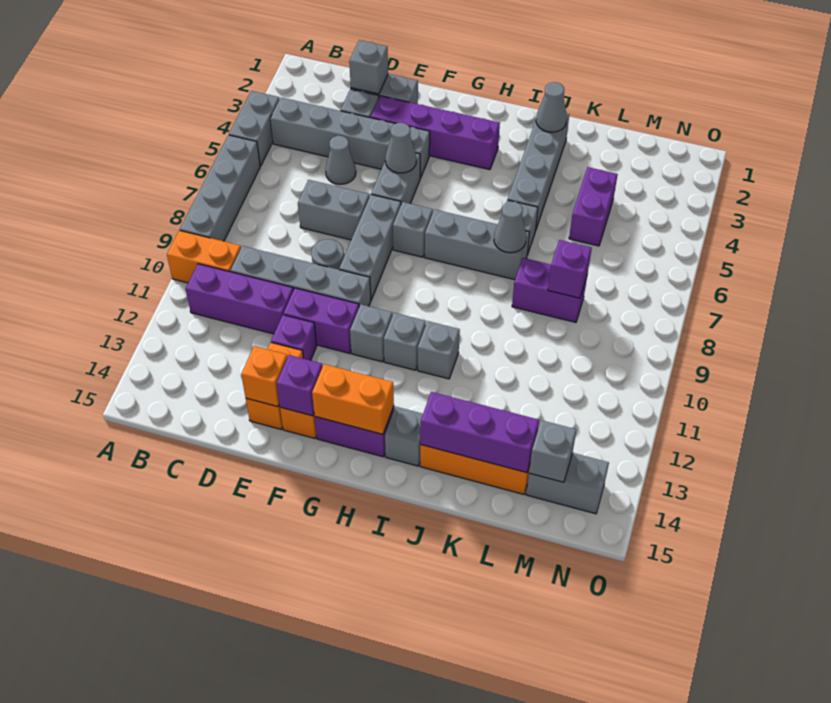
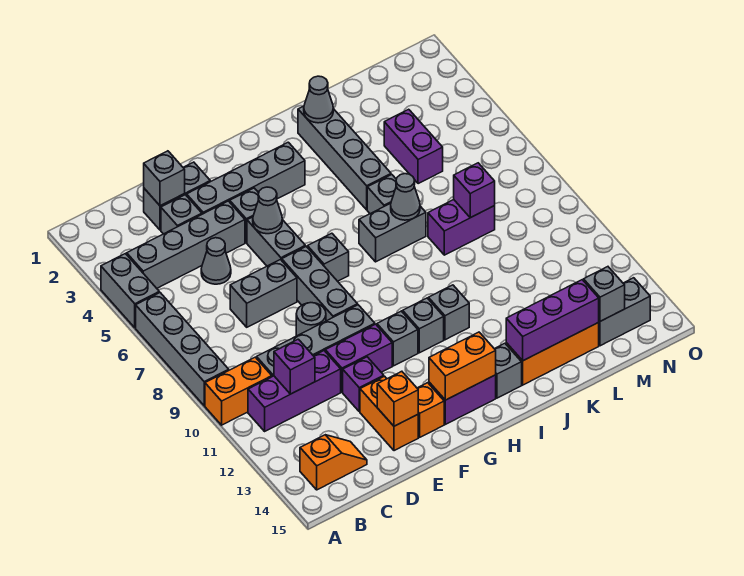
none -> orange 1x2 slope [300,435,367,490]
purple 1x4 brick [371,96,500,170] -> grey 1x4 brick [187,142,305,214]
purple 1x1 brick [277,355,322,416] -> purple 1x1 brick moved to [274,339,315,394]
grey 1x3 brick [425,210,530,280] -> grey 1x2 brick [359,203,426,262]

